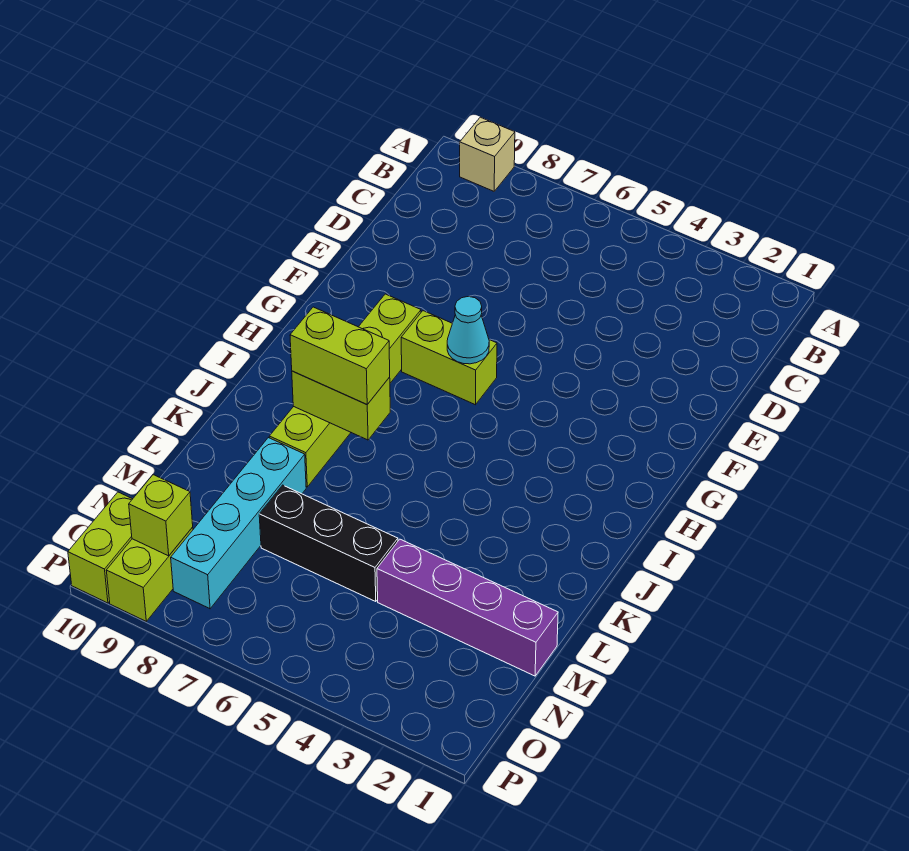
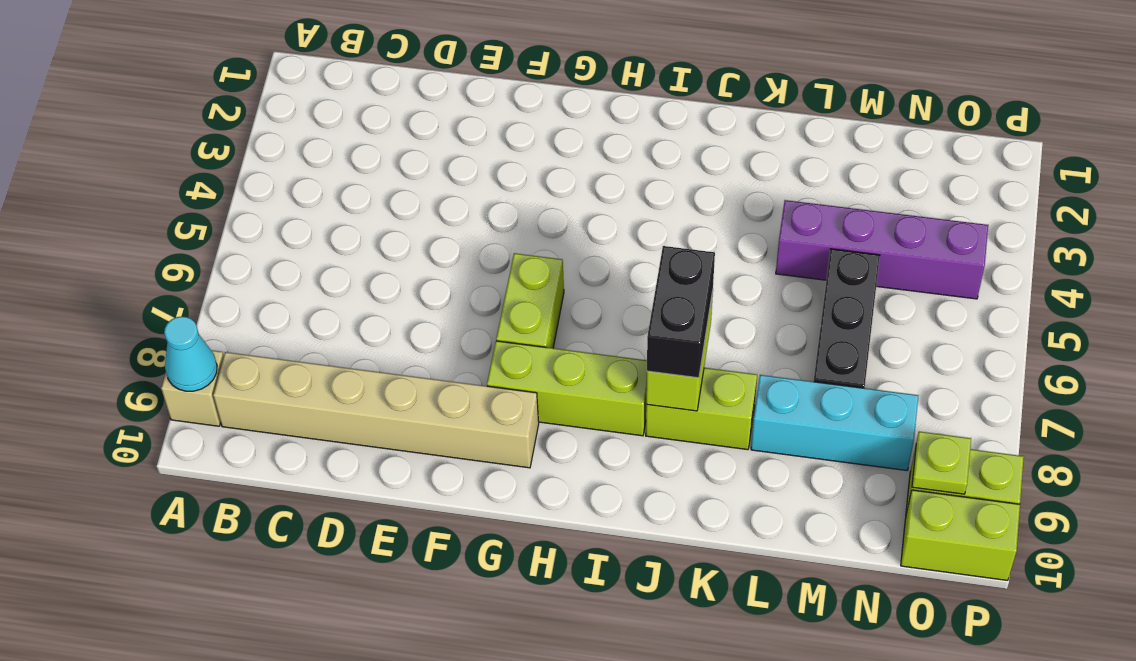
none -> tan 1x6 brick [213,352,539,468]
cyan 1x1 cone [447,296,489,364] -> cyan 1x1 cone moved to [164,316,217,391]
lime 1x2 brick [290,307,390,404] -> black 1x2 brick [647,246,715,378]
cyan 1x4 brick [171,438,306,609] -> cyan 1x3 brick [751,375,919,470]
purple 1x4 brick [377,539,558,676] -> purple 1x4 brick turned to [776,200,988,299]
lime 1x1 brick [129,475,193,556] -> lime 1x1 plate [912,432,971,494]

